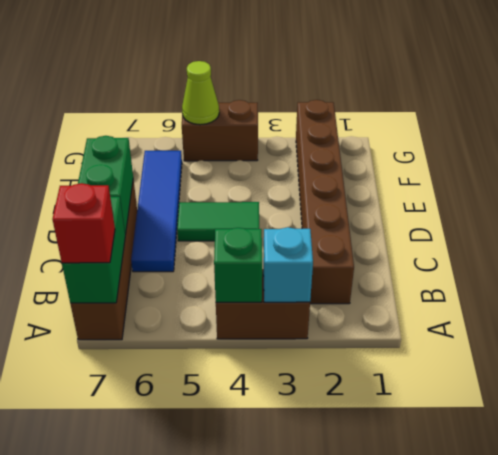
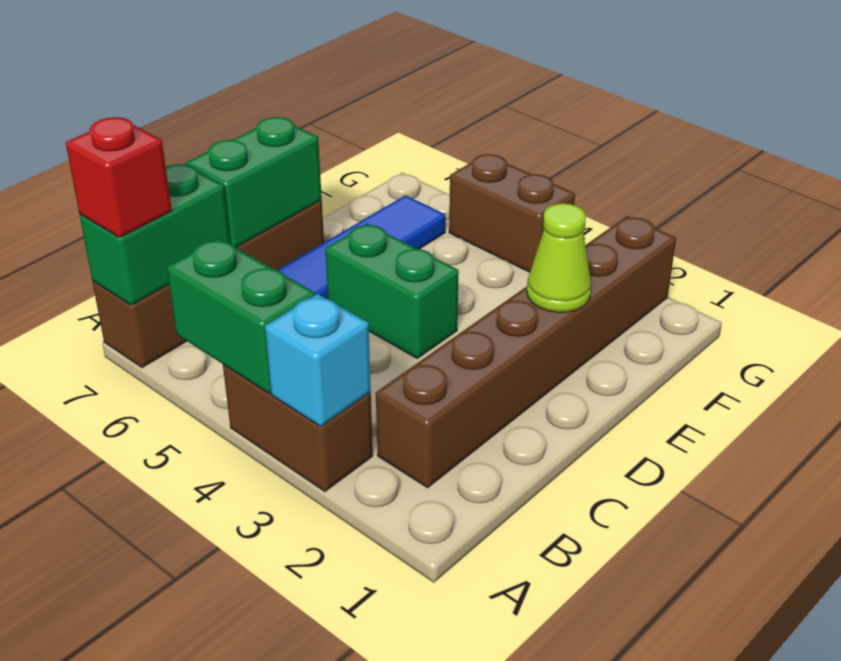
green 1x1 brick [214,228,262,302] -> green 1x2 brick [167,239,315,393]
green 1x2 tile [177,202,259,241] -> green 1x2 brick [325,224,459,358]
lime 1x1 cone [182,61,219,125] -> lime 1x1 cone moved to [527,203,591,312]

